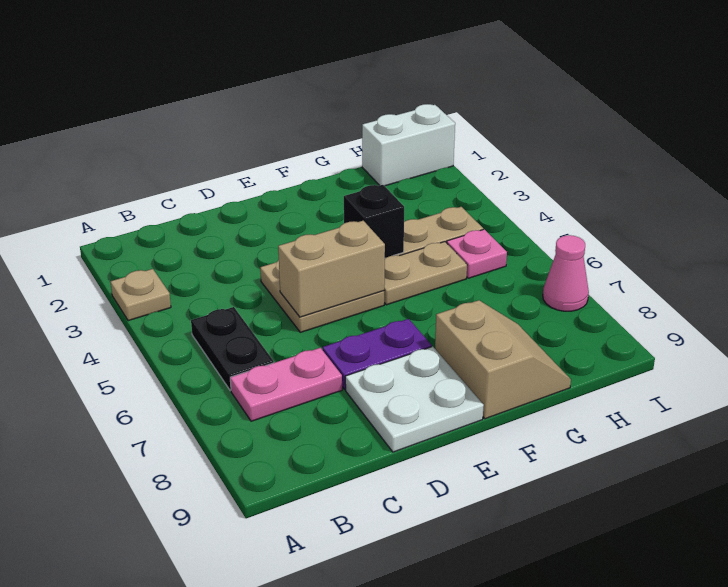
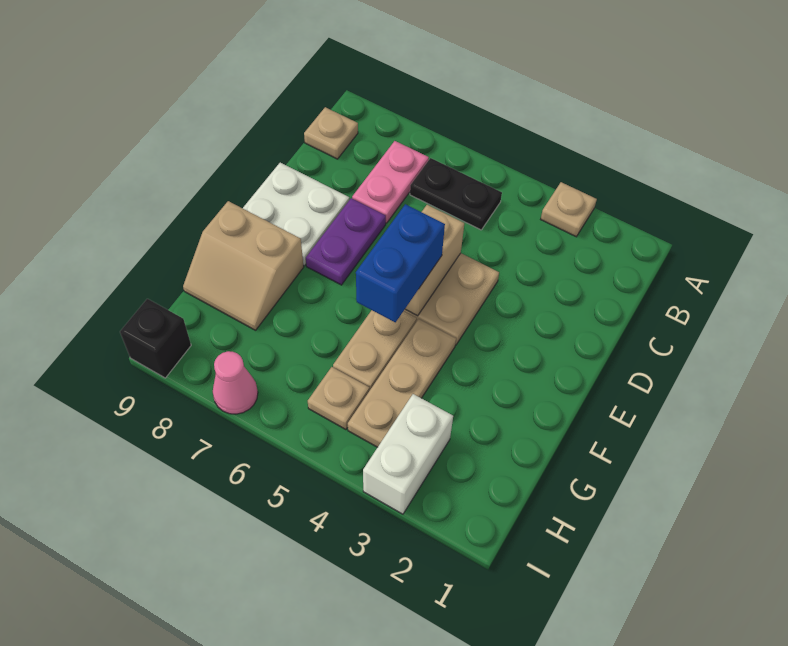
none -> tan 1x1 plate [304,107,358,159]
none -> blue 1x2 brick [356,204,445,322]
black 1x1 brick [344,185,404,258] -> black 1x1 brick moved to [120,299,191,378]
white 1x2 brick [362,104,455,186] -> white 1x2 brick moved to [363,394,453,514]
pink 1x1 plate [447,229,507,278] -> tan 1x1 plate [308,367,369,429]

